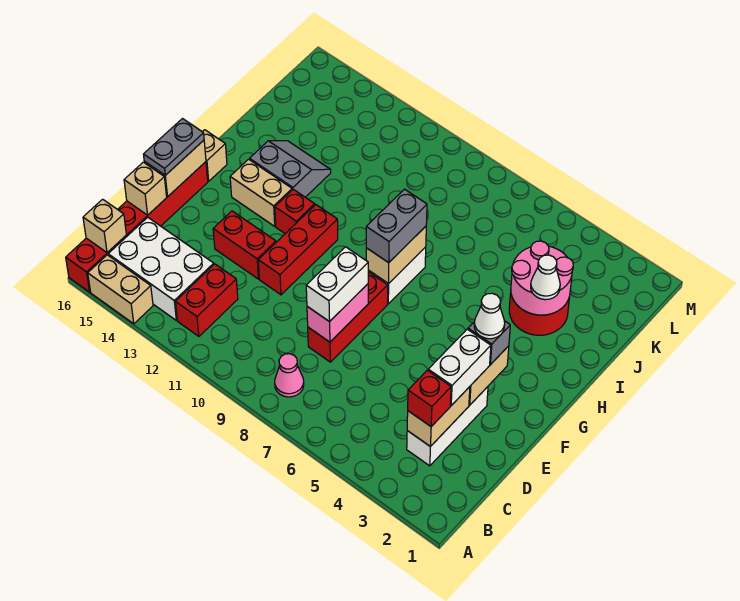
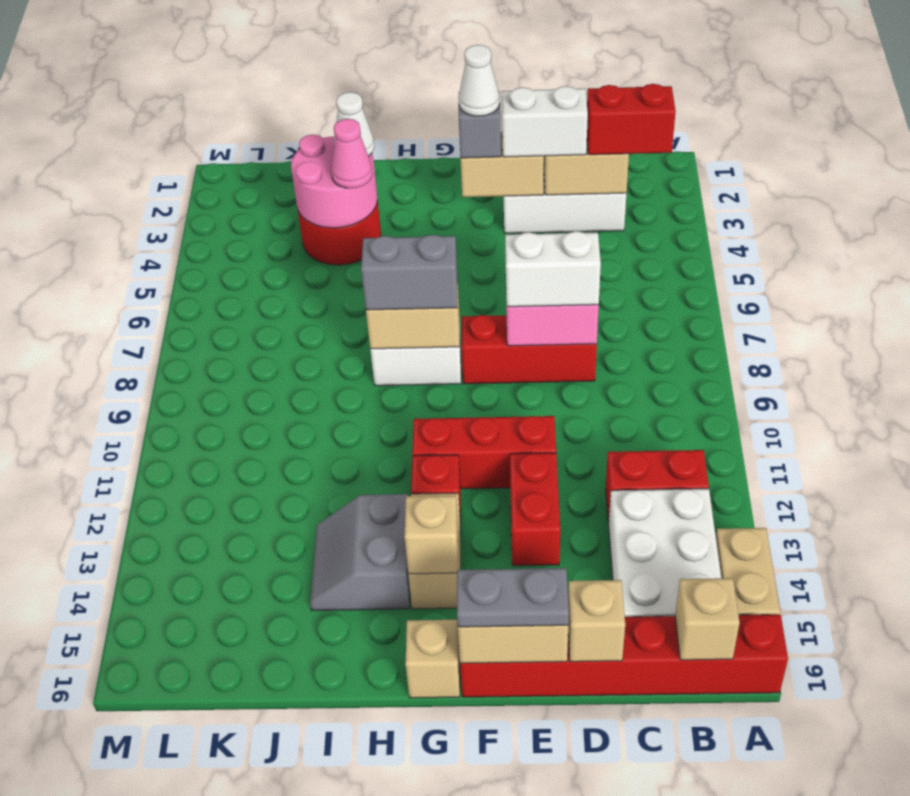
pink 1x1 cone [275,354,304,397] -> pink 1x1 cone moved to [331,119,373,188]
red 1x1 brick [408,370,451,426] -> red 1x2 brick [587,84,676,155]
none -> tan 1x1 brick [404,496,458,574]

